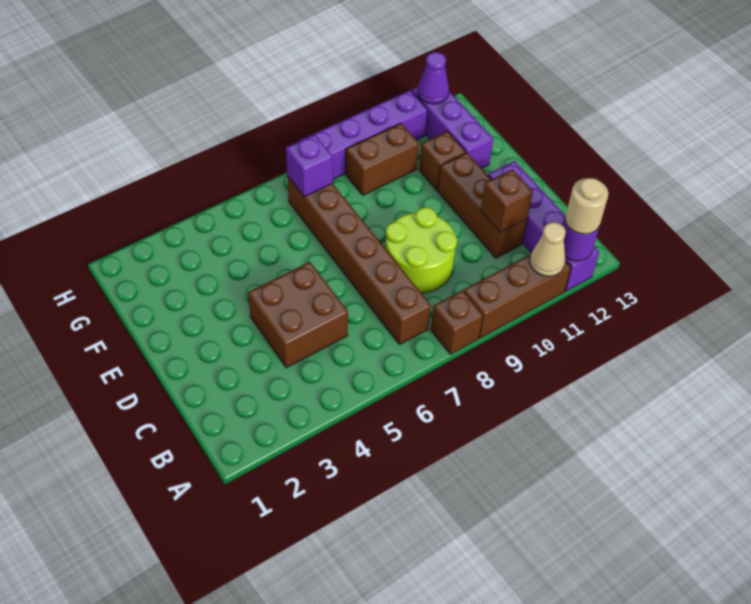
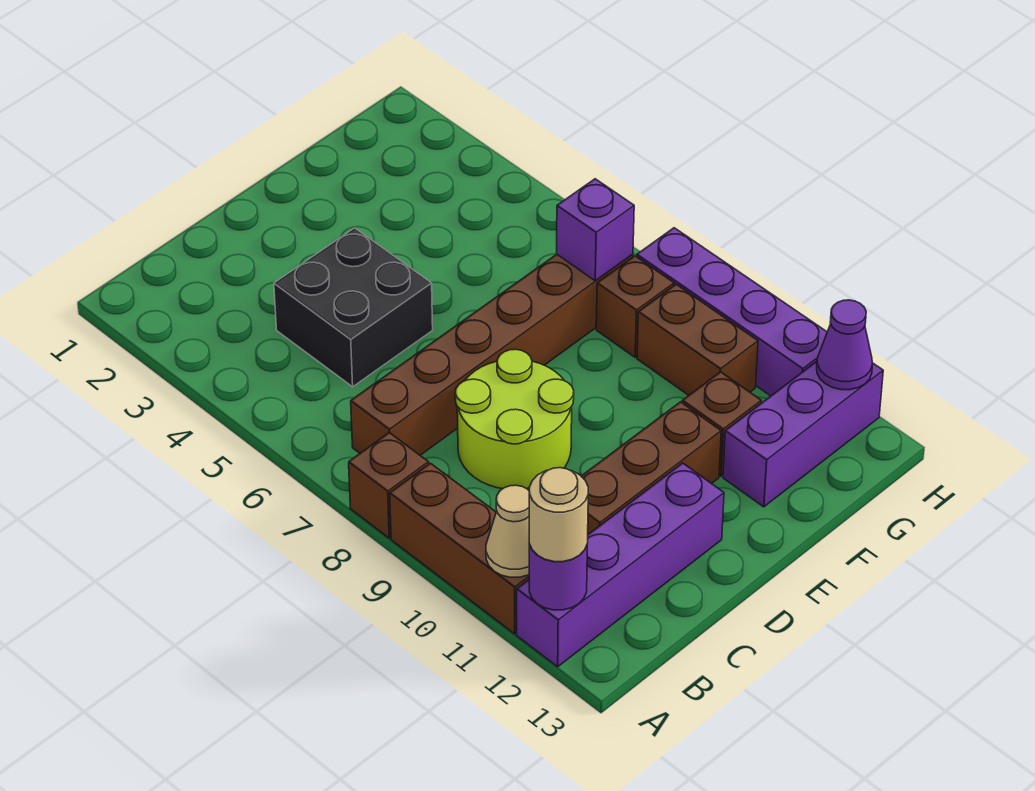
brown 2x2 brick [248,262,348,368] -> black 2x2 brick [274,228,433,387]
brown 1x1 brick [481,169,533,233] -> brown 1x1 brick moved to [596,256,674,357]

